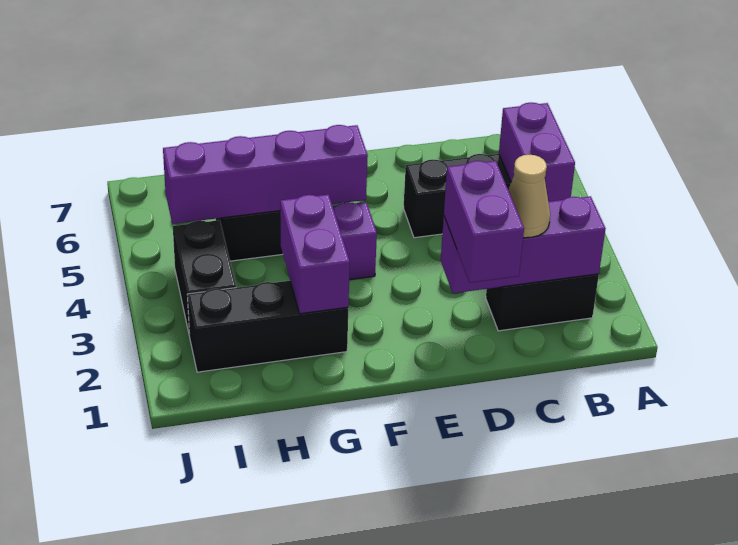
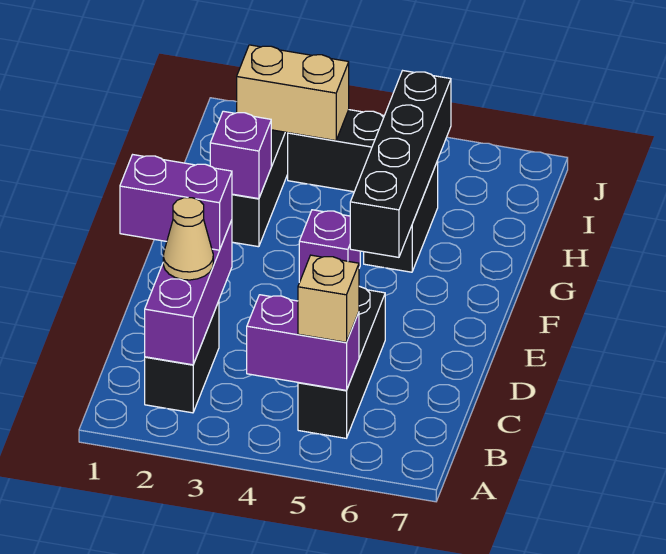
none -> tan 1x1 brick [298,255,359,342]
purple 1x4 brick [163,125,368,224] -> black 1x4 brick [350,71,451,257]
purple 1x2 brick [280,195,350,314] -> purple 1x1 brick [210,111,271,199]
none -> tan 1x2 brick [237,45,349,141]

